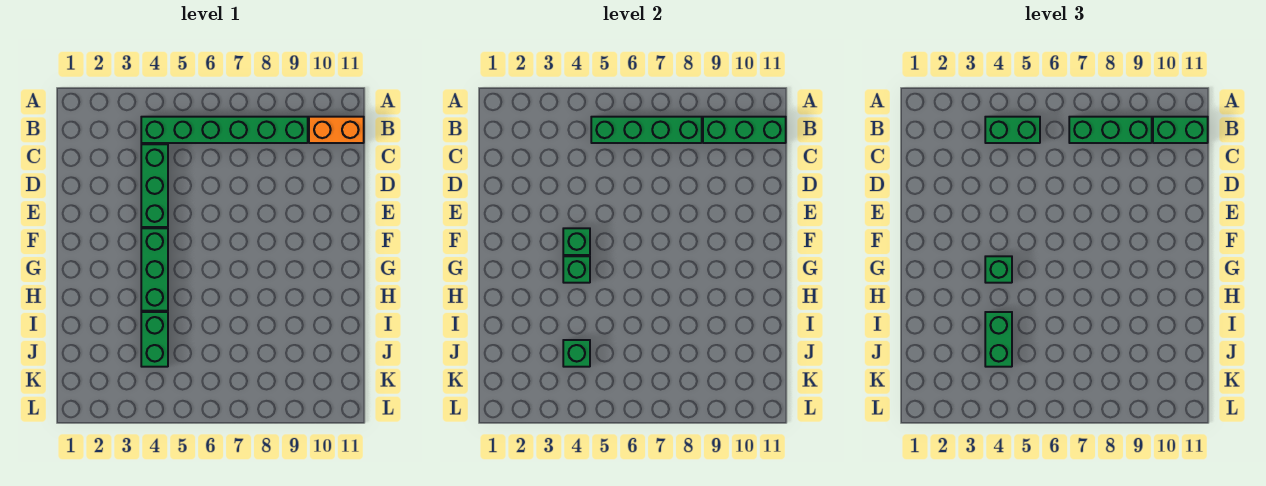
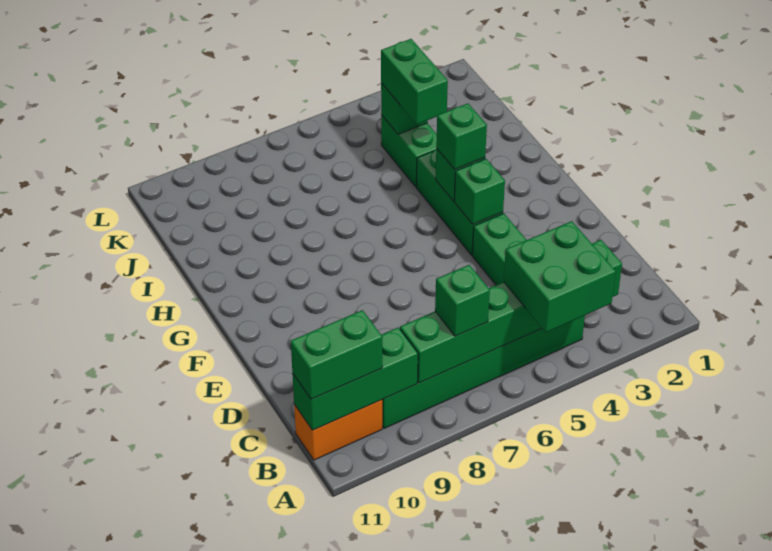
green 1x2 brick [985,117,1040,143] -> green 2x2 brick [504,221,616,332]
green 1x4 brick [591,117,702,143] -> green 1x6 brick [400,240,622,383]
green 1x3 brick [1069,117,1152,143] -> green 1x1 brick [435,265,490,336]

